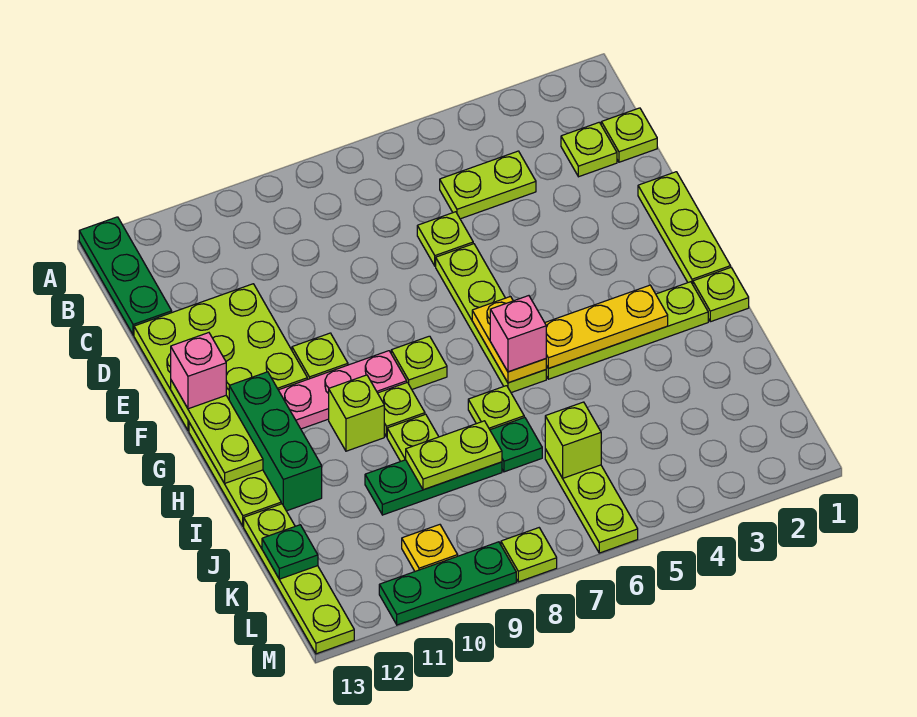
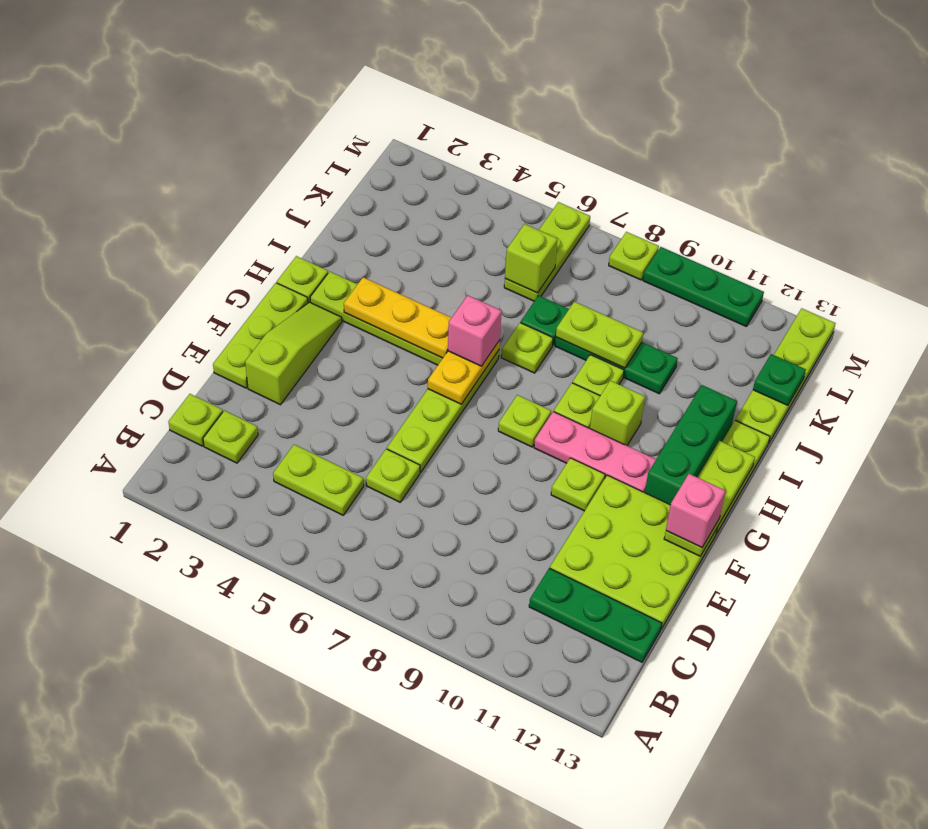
green 1x3 plate [79,217,172,335] -> green 1x3 plate turned to [529,568,662,662]
none -> lime 1x3 slope [245,302,342,405]
yellow 1x1 plate [402,525,458,571] -> none

